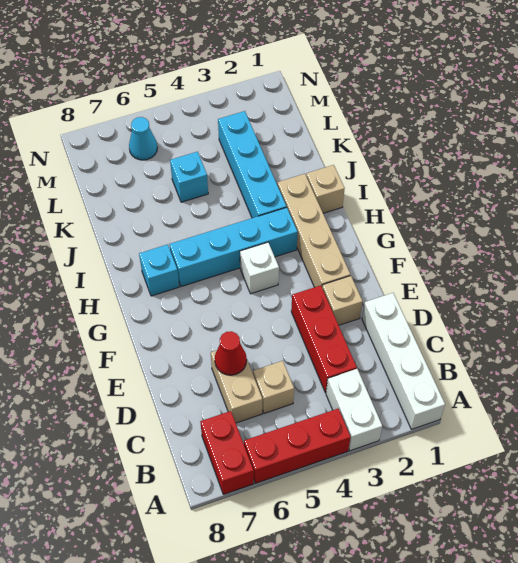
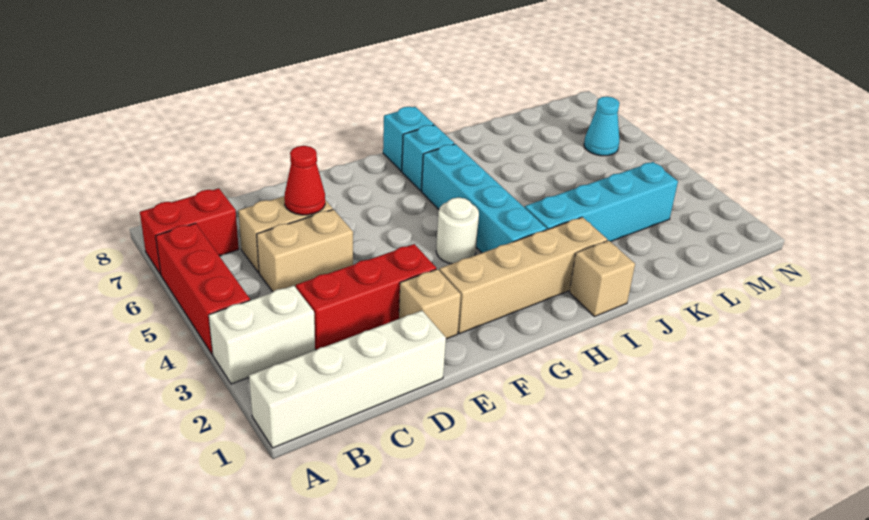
tan 1x1 brick [253,361,294,413] -> tan 1x2 brick [257,209,353,292]
white 1x1 brick [240,242,279,294] -> white 1x1 round brick [436,197,479,264]
cyan 1x1 brick [170,152,208,202] -> cyan 1x1 brick moved to [383,107,434,171]

